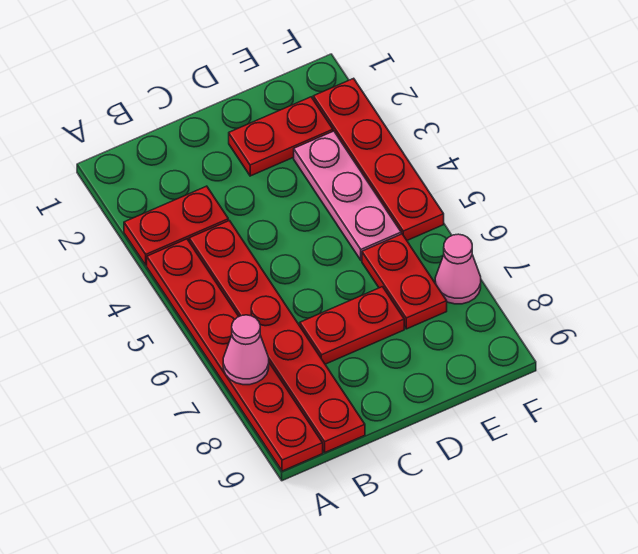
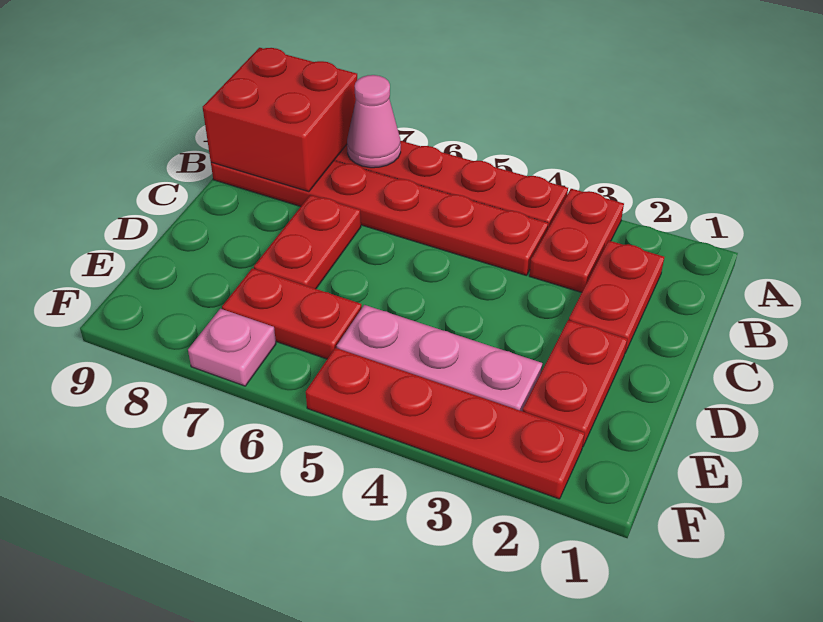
none -> red 2x2 brick [203,48,357,192]
none -> red 1x2 plate [569,241,664,353]
pink 1x1 cone [435,234,481,304] -> pink 1x1 plate [188,309,276,386]

